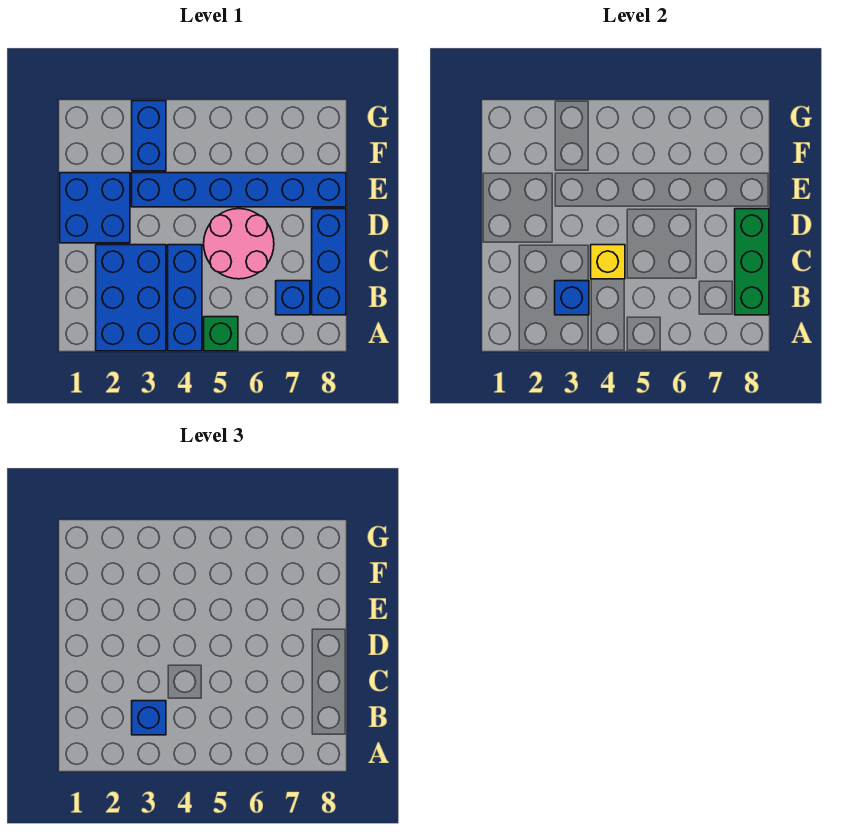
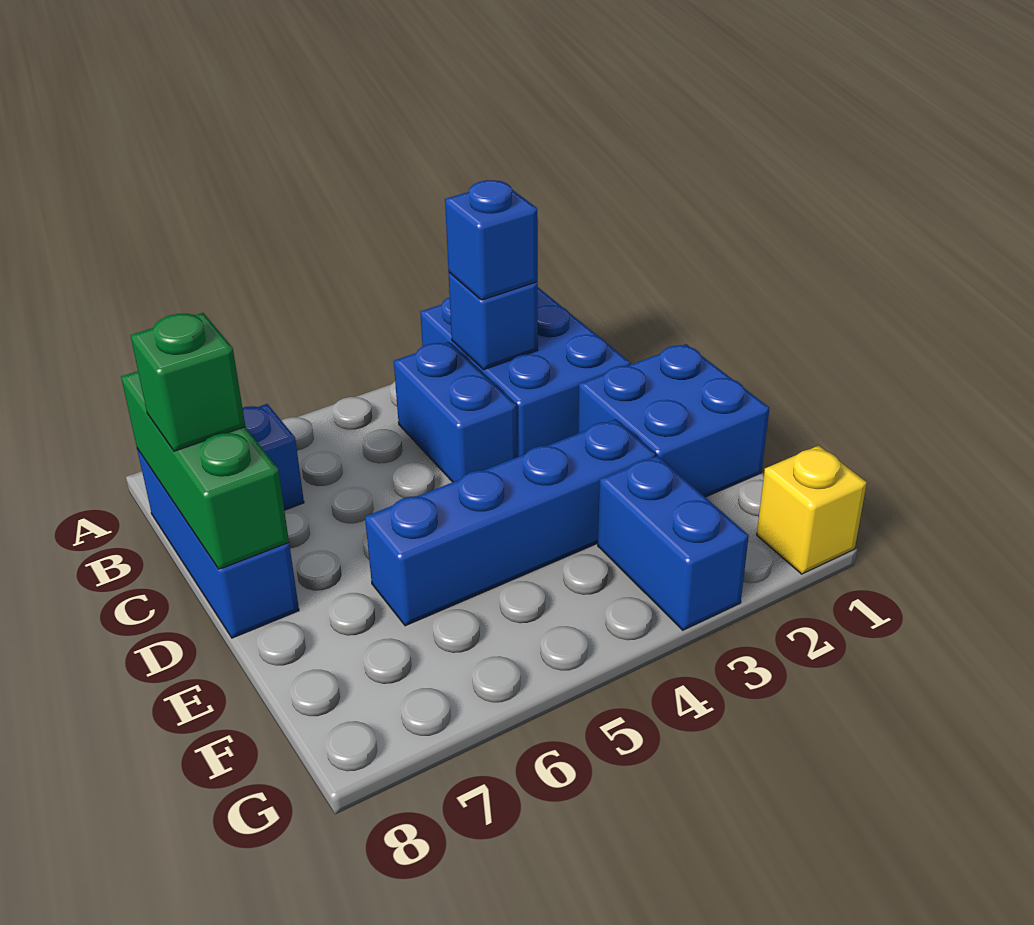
blue 1x3 brick [168,245,202,351] -> blue 1x2 brick [394,342,517,482]
green 1x1 brick [204,317,238,351] -> green 1x1 brick moved to [131,313,245,451]
yellow 1x1 brick [591,245,625,279] -> yellow 1x1 brick moved to [757,446,867,574]
pink 2x2 round brick [204,209,274,279] -> none
blue 1x6 brick [132,173,346,207] -> blue 1x4 brick [365,419,656,626]

